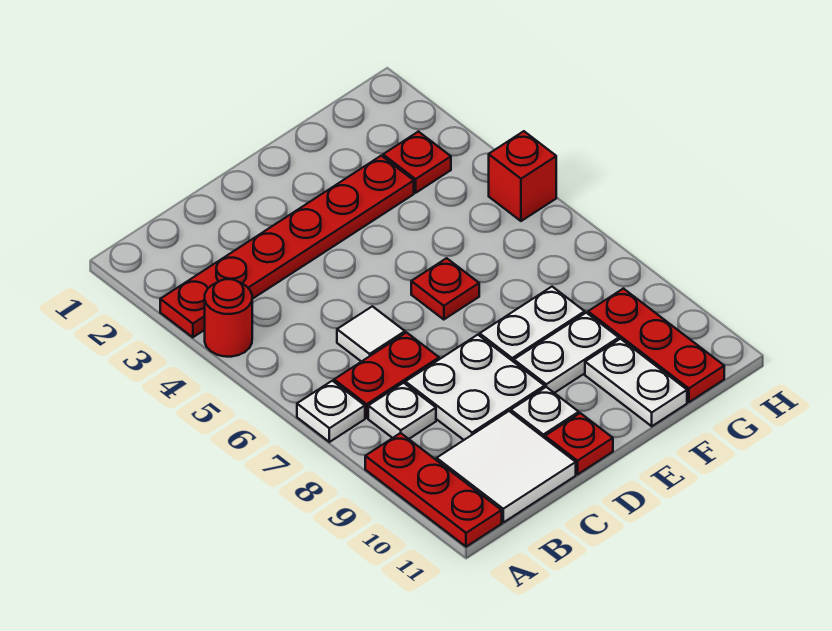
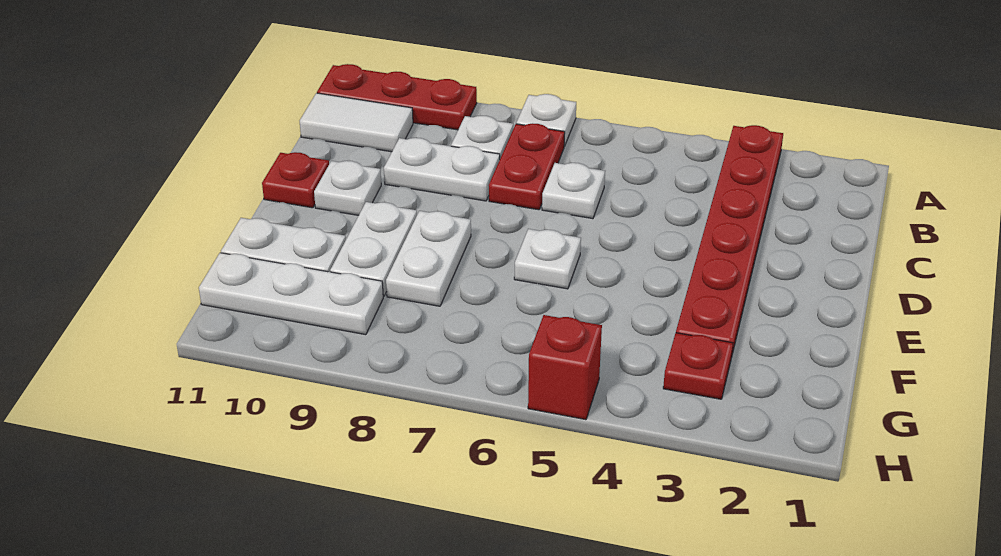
red 1x1 round brick [205,279,252,357] -> none
white 2x2 tile [437,411,576,522] -> white 1x2 tile [300,93,413,152]
white 1x1 tile [337,306,405,362] -> white 1x1 plate [542,163,605,219]
white 2x2 plate [405,335,545,440] -> white 1x2 plate [384,138,500,201]
red 1x1 plate [411,258,479,320] -> white 1x1 plate [514,229,581,289]
red 1x3 plate [588,289,724,402] -> white 1x3 plate [199,253,383,335]

